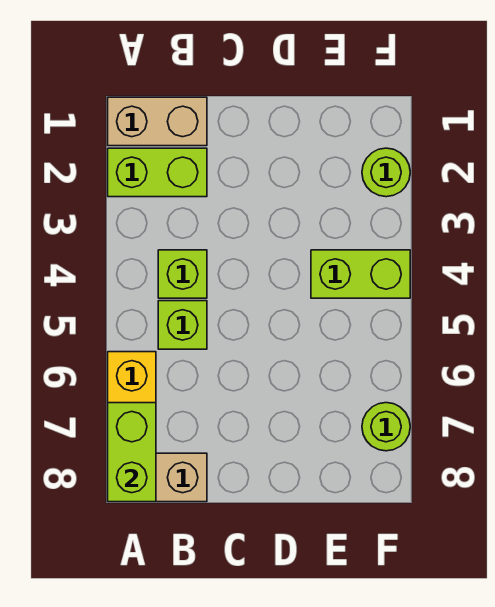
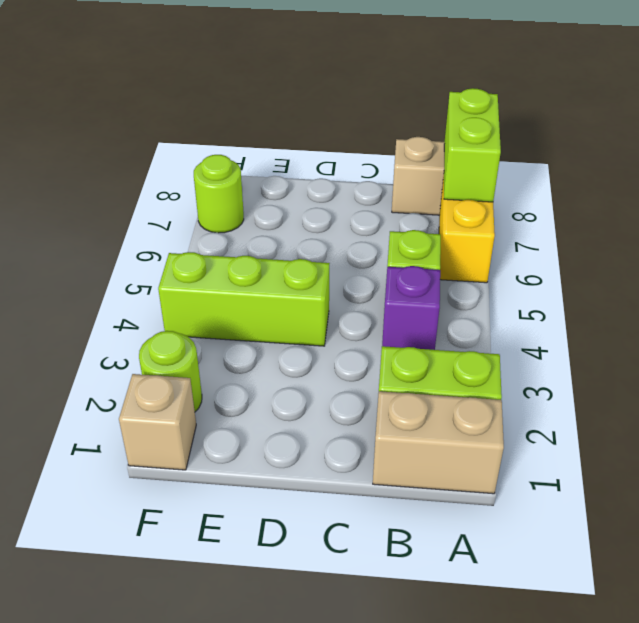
lime 1x1 brick [158,250,207,298] -> purple 1x1 brick [382,266,440,350]
lime 1x2 brick [311,250,410,298] -> lime 1x3 brick [158,252,330,346]
none -> tan 1x1 brick [119,374,196,470]

